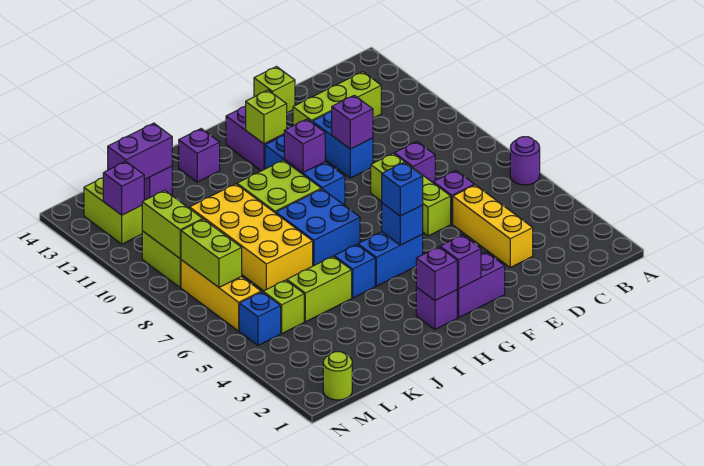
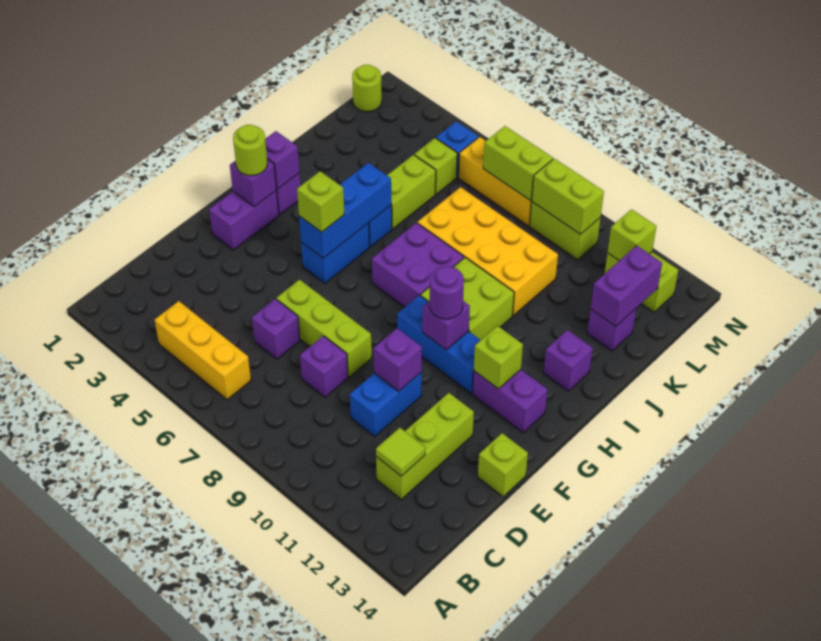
purple 1x1 round brick [510,137,540,185] -> purple 1x1 round brick moved to [430,267,464,319]
none -> lime 1x1 tile [376,428,425,476]
yellow 1x3 brick [453,185,533,267] -> yellow 1x3 brick moved to [155,301,251,400]
blue 1x2 brick [312,112,373,178] -> blue 1x2 brick turned to [350,372,422,437]
none -> lime 1x1 round brick [233,125,267,176]
blue 1x1 brick [382,203,423,245] -> blue 1x3 brick [299,163,391,258]
blue 1x1 brick [382,162,423,216] -> lime 1x1 brick [297,171,344,232]
blue 2x2 brick [276,189,360,266] -> purple 2x2 brick [372,223,464,307]
purple 1x1 brick [103,161,144,215] -> lime 1x1 brick [608,209,657,261]

